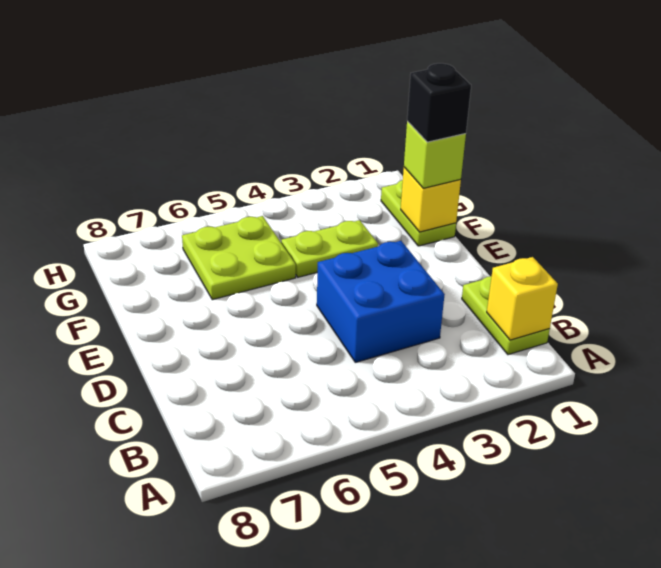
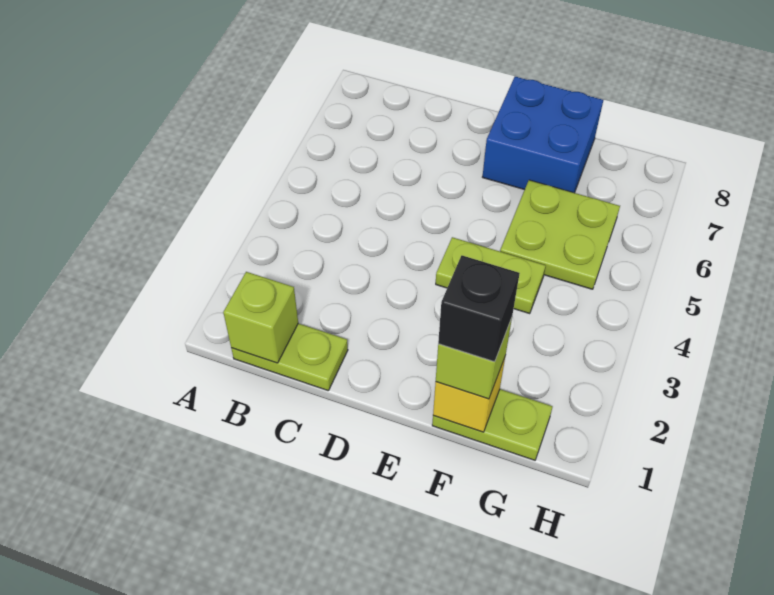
yellow 1x1 brick [487,257,558,340] -> lime 1x1 brick [223,272,298,363]
blue 2x2 brick [317,241,445,362] -> blue 2x2 brick moved to [483,77,603,193]
lime 1x2 plate [281,220,378,277] -> lime 1x2 plate turned to [436,237,546,314]

